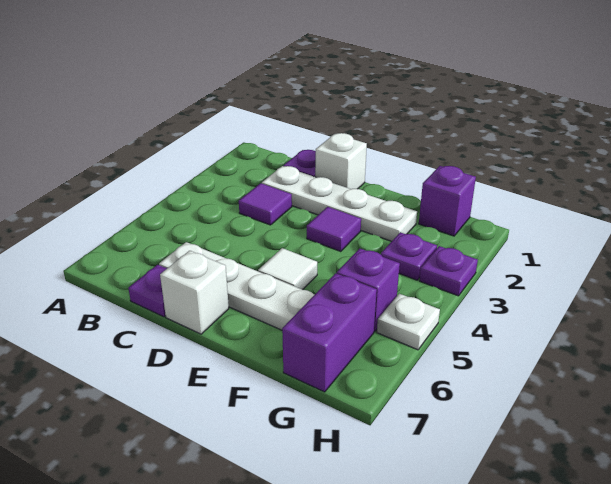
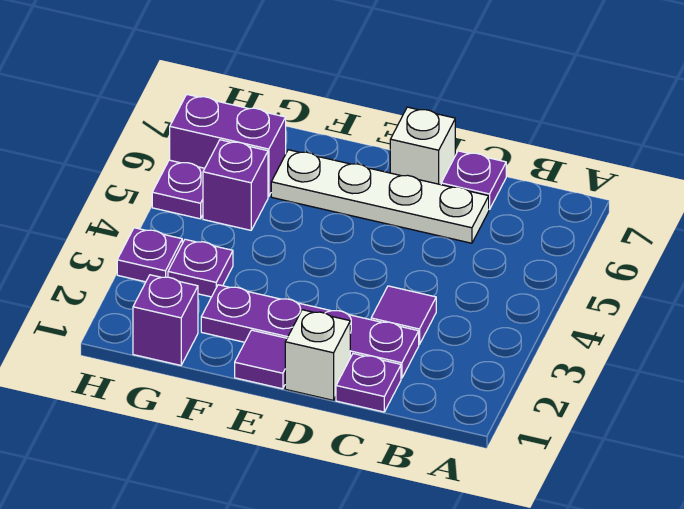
white 1x4 plate [262,166,417,241] -> purple 1x4 plate [201,285,419,378]
purple 1x1 tile [307,207,361,251] -> purple 1x1 tile moved to [235,330,287,389]
white 1x1 tile [258,248,317,290] -> none
purple 1x2 brick [282,273,377,392] -> purple 1x2 brick turned to [170,95,286,197]
white 1x1 plate [377,294,440,350] -> purple 1x1 plate [152,160,205,219]

